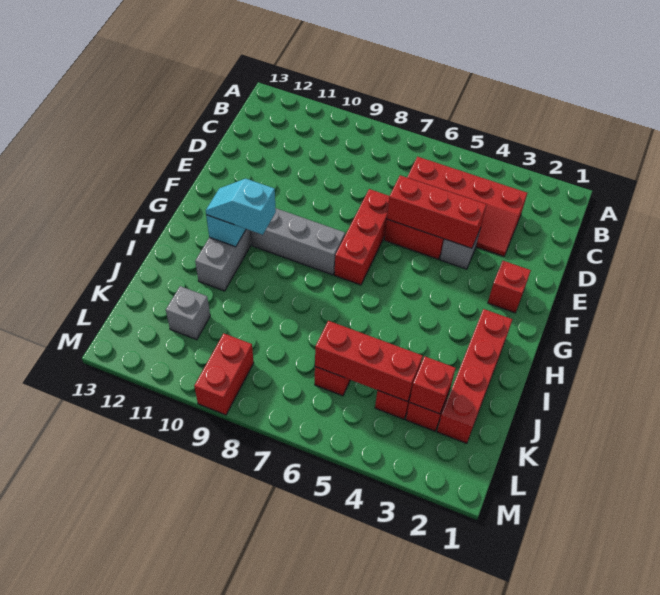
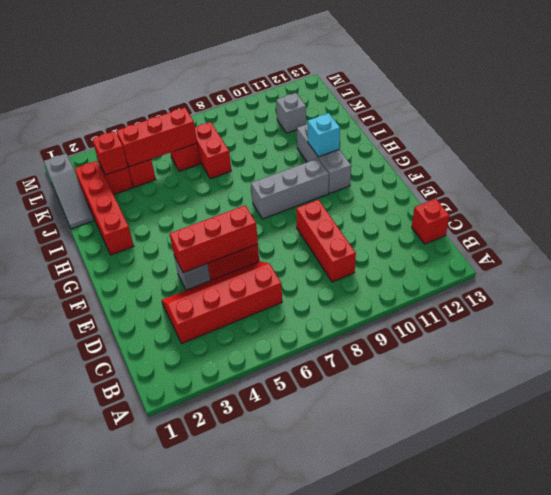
red 1x3 brick [334,189,390,285] -> red 1x3 brick moved to [296,200,356,282]
red 1x1 brick [488,261,531,313] -> red 1x1 brick moved to [412,199,450,244]
cyan 1x2 slope [206,179,276,235] -> none
none -> grey 1x3 slope [44,154,94,229]
red 1x2 brick [194,334,254,415] -> red 1x2 brick moved to [195,122,231,179]

